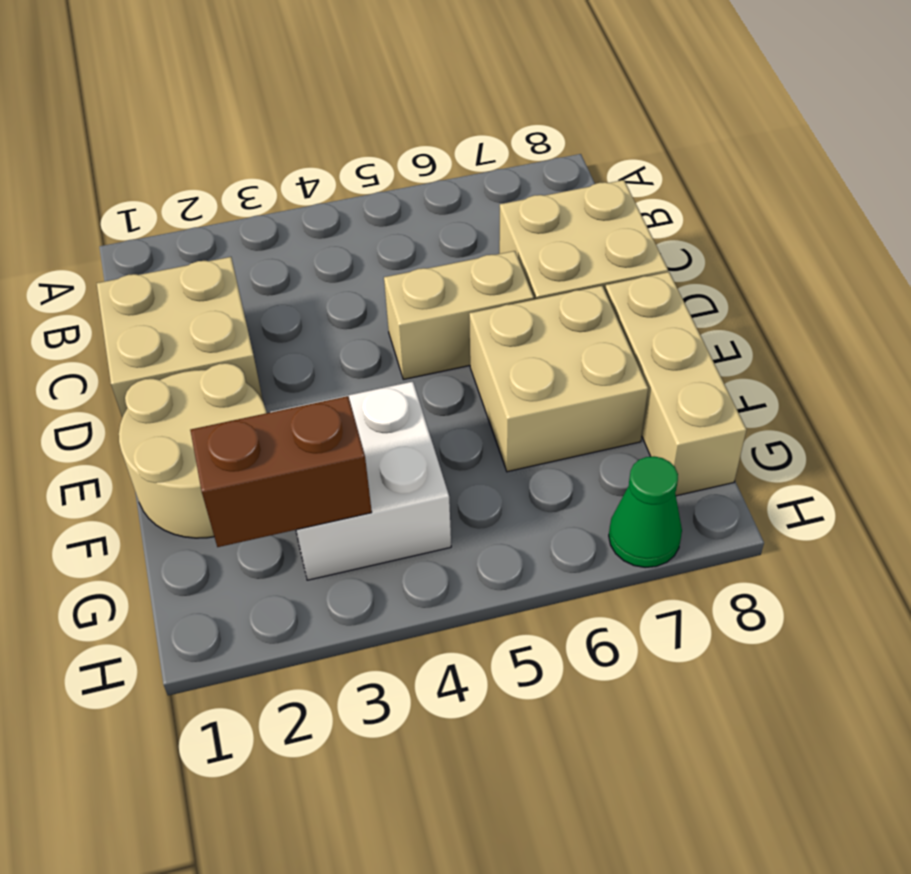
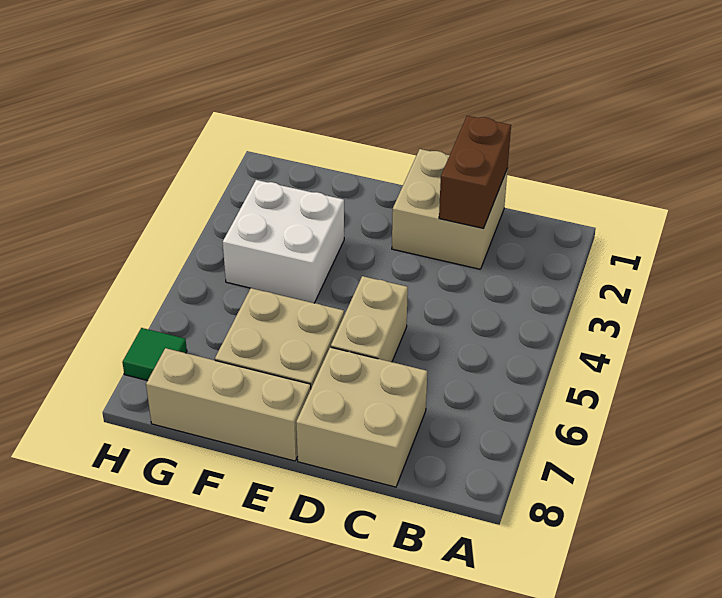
tan 2x2 round brick [119,363,266,538] -> none
brown 1x2 brick [190,396,372,547] -> brown 1x2 brick moved to [439,116,511,229]
green 1x1 cone [609,456,682,568] -> green 1x1 tile [122,328,187,381]

